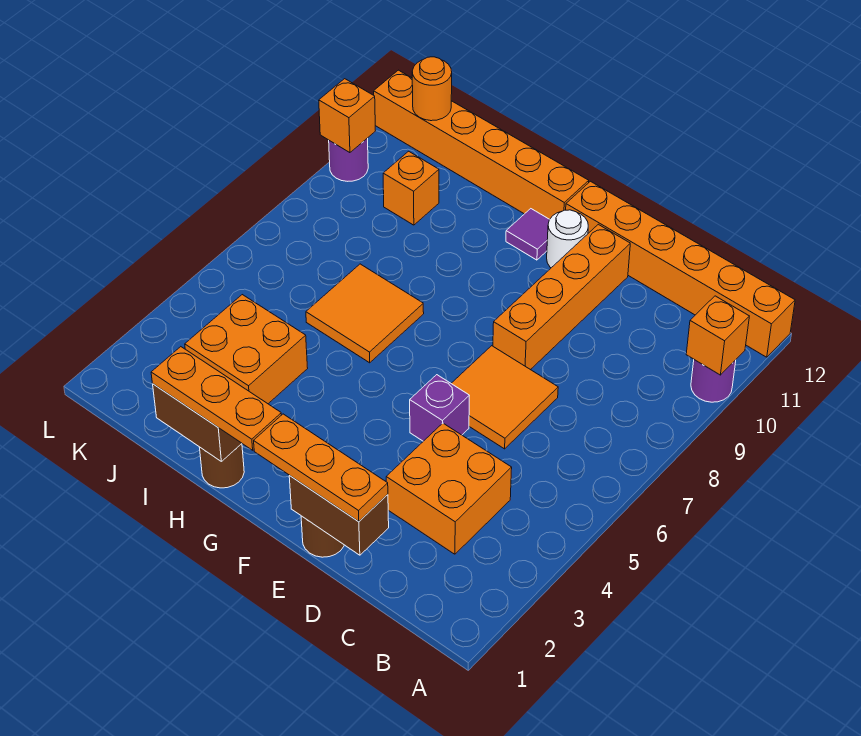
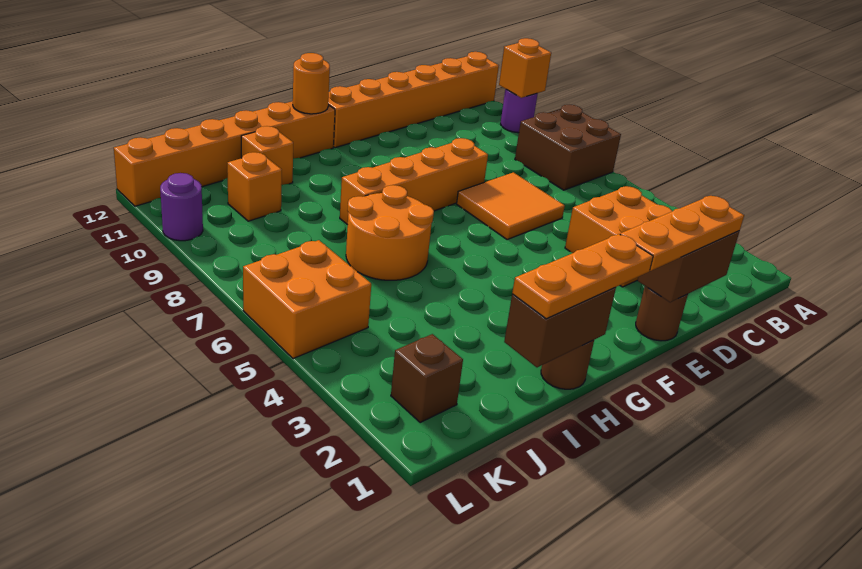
none -> brown 2x2 brick [515,105,621,190]
purple 1x1 brick [410,375,469,441] -> none
orange 1x4 brick [493,224,630,370] -> orange 1x4 brick turned to [340,138,488,225]
white 1x1 round brick [547,210,588,268] -> none
purple 1x1 tile [506,209,550,260] -> none
orange 2x2 tile [306,264,424,363] -> orange 2x2 round brick [346,185,434,280]
orange 2x2 brick [185,295,308,404] -> orange 2x2 brick moved to [243,240,371,359]
none -> brown 1x1 brick [391,334,463,422]
orange 1x1 round brick [412,57,452,121] -> orange 1x1 round brick moved to [293,53,330,114]
orange 1x1 brick [319,79,375,153] -> orange 1x1 brick moved to [241,126,293,185]

